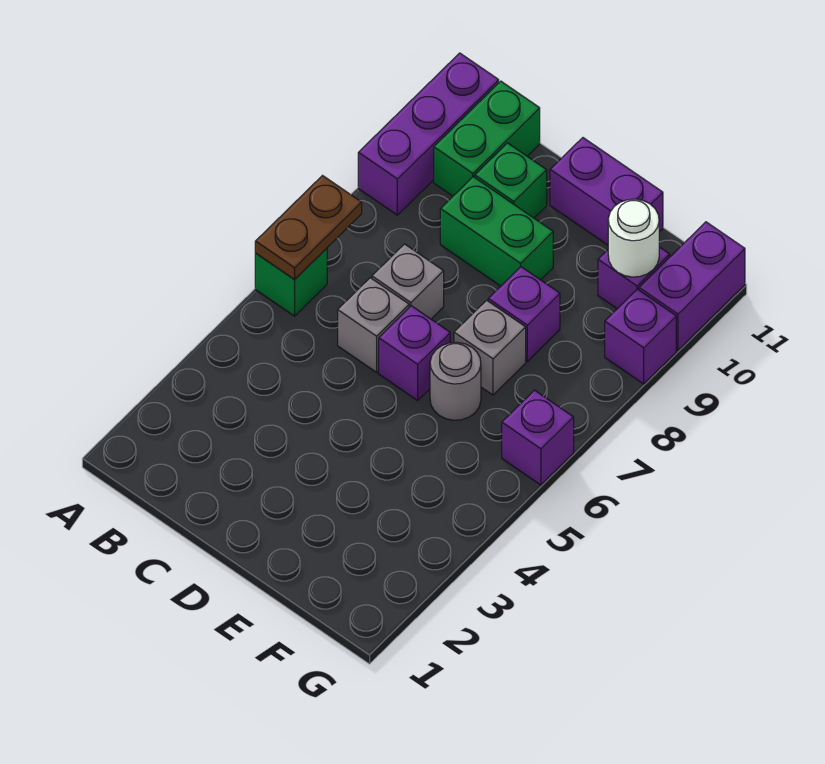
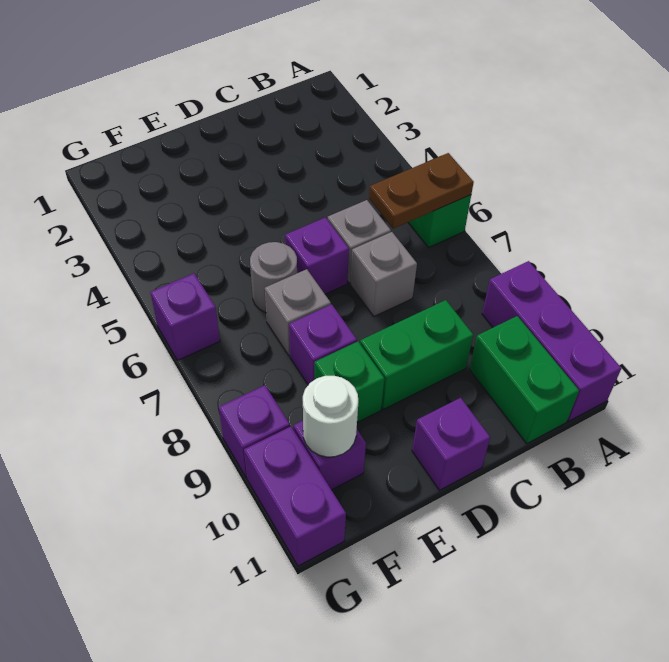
brown 1x2 plate [255,176,362,279] -> brown 1x2 plate turned to [369,153,474,229]
green 1x1 brick [475,143,547,218] -> green 1x1 brick moved to [315,342,384,422]
purple 1x2 brick [550,138,663,245] -> purple 1x1 brick [412,398,490,490]

